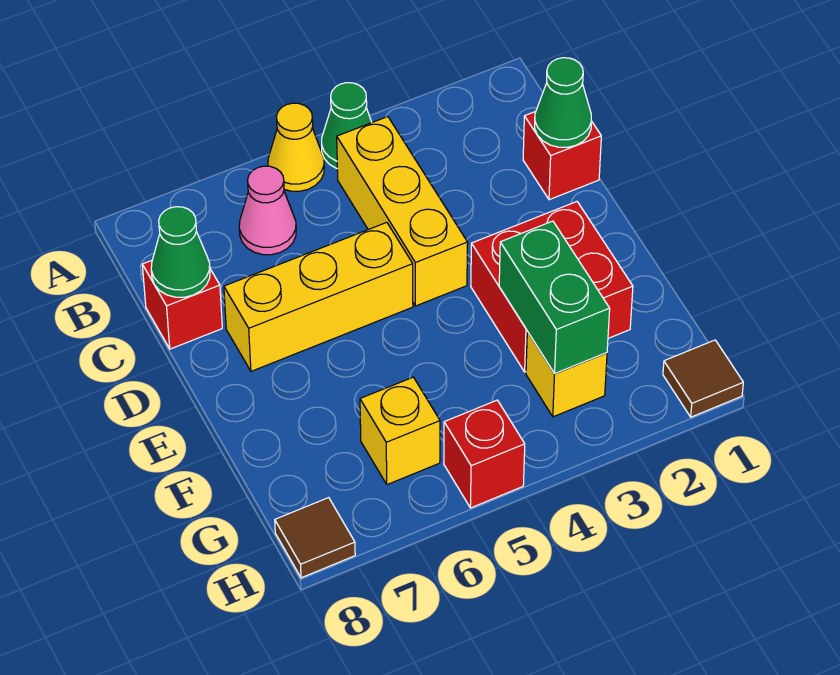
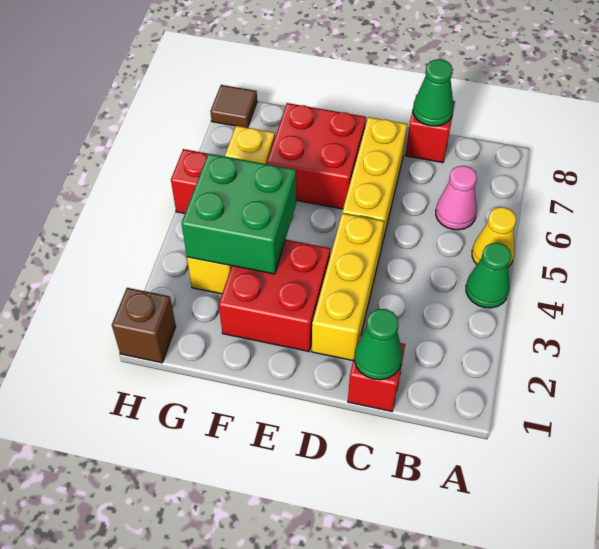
yellow 1x3 brick [337,117,468,306] -> yellow 1x3 brick turned to [312,213,384,361]
none -> red 2x2 brick [267,103,366,209]
green 1x2 brick [499,221,610,373] -> green 2x2 brick [181,154,296,274]
brown 1x1 tile [663,340,743,417] -> brown 1x1 brick [112,288,176,363]

